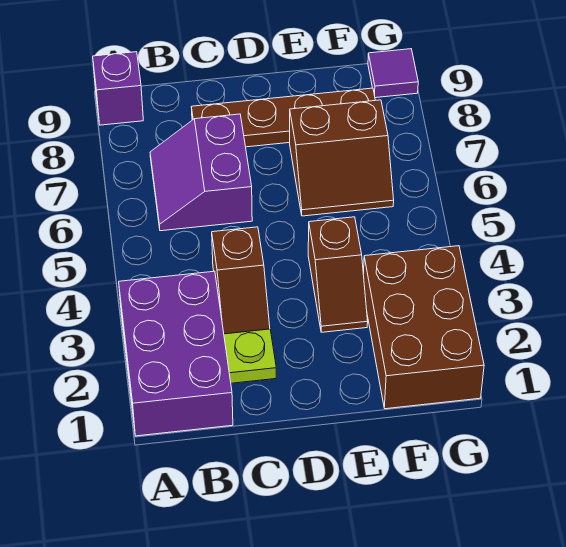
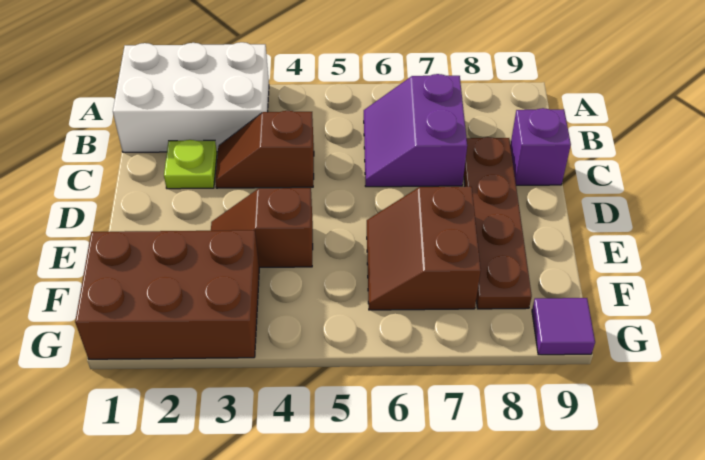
purple 2x3 brick [119,271,233,436] -> white 2x3 brick [113,42,269,152]
purple 1x1 brick [93,52,143,125] -> purple 1x1 brick moved to [510,108,571,185]
purple 2x2 slope [150,114,252,231] -> purple 2x2 slope turned to [364,74,467,187]

